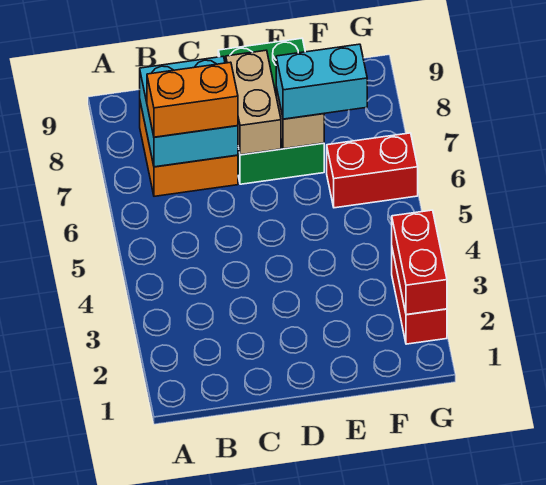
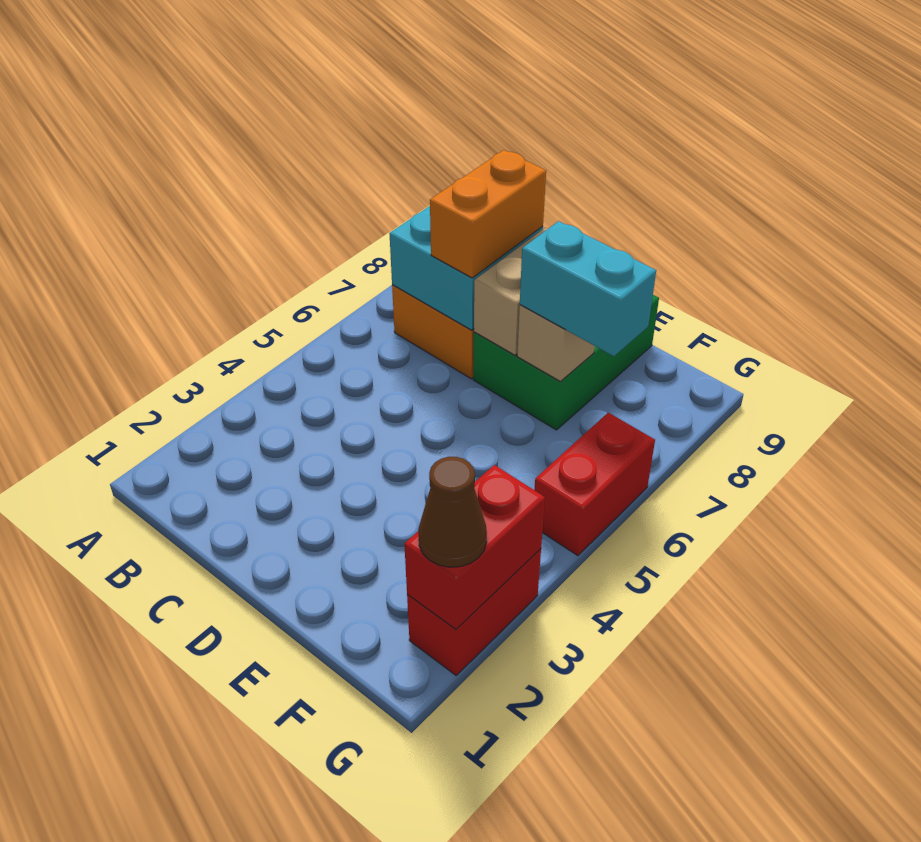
orange 1x2 brick [147,62,238,137] -> orange 1x2 brick turned to [430,150,546,278]
red 1x2 brick [327,133,418,208] -> red 1x2 brick turned to [535,413,655,556]
none -> brown 1x1 cone [418,457,487,567]

